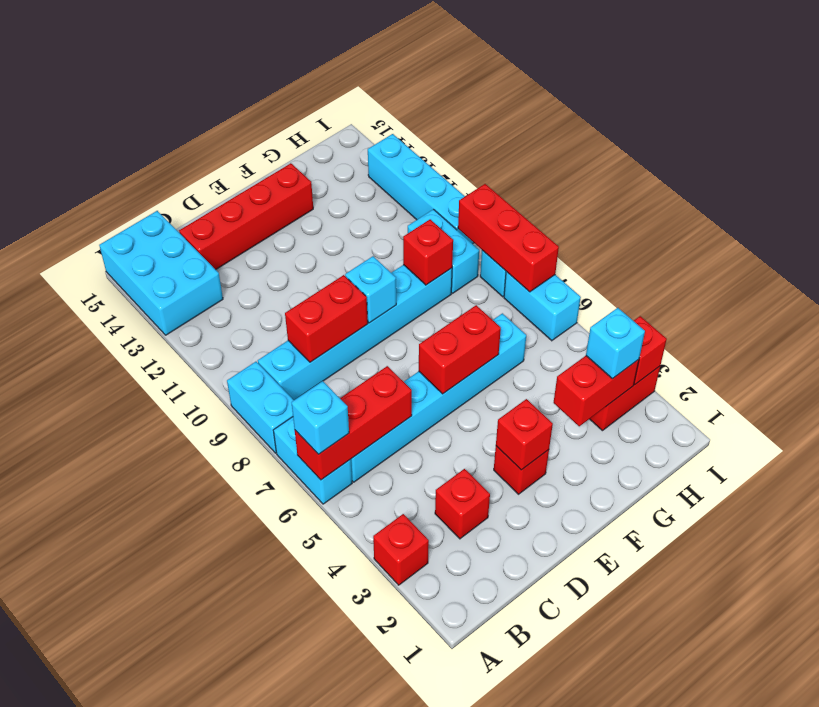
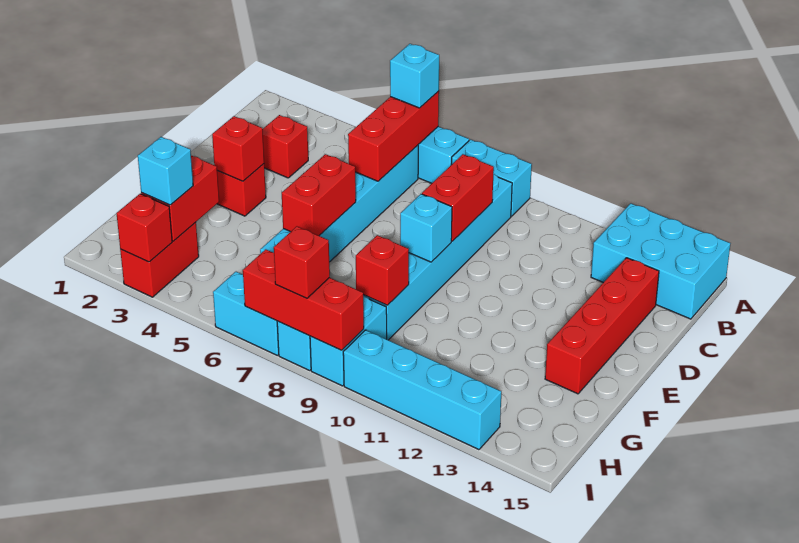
red 1x1 brick [373,514,429,585] -> red 1x1 brick moved to [274,226,330,298]
cyan 1x2 brick [408,209,479,293] -> cyan 1x2 brick turned to [310,297,387,386]

